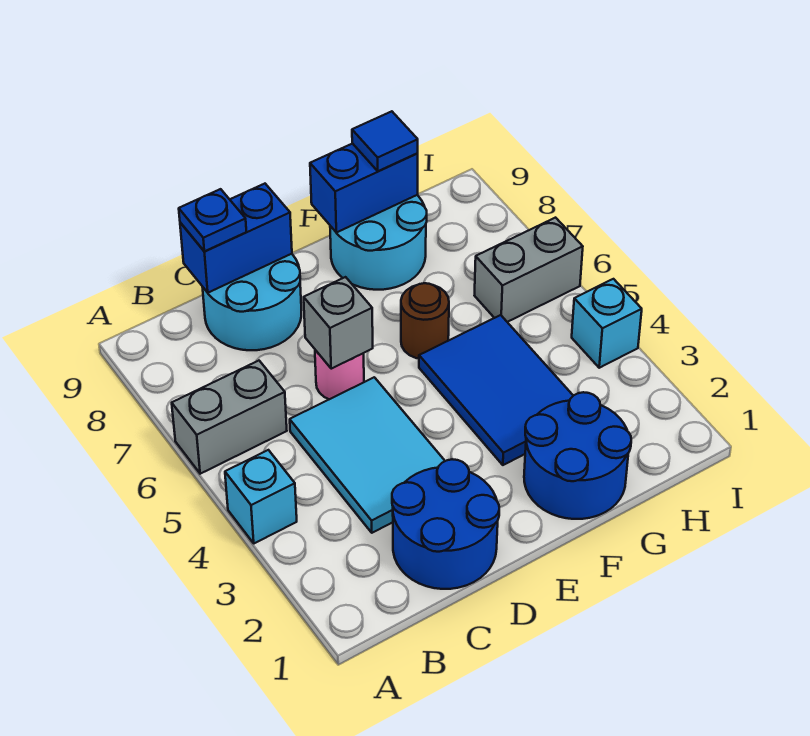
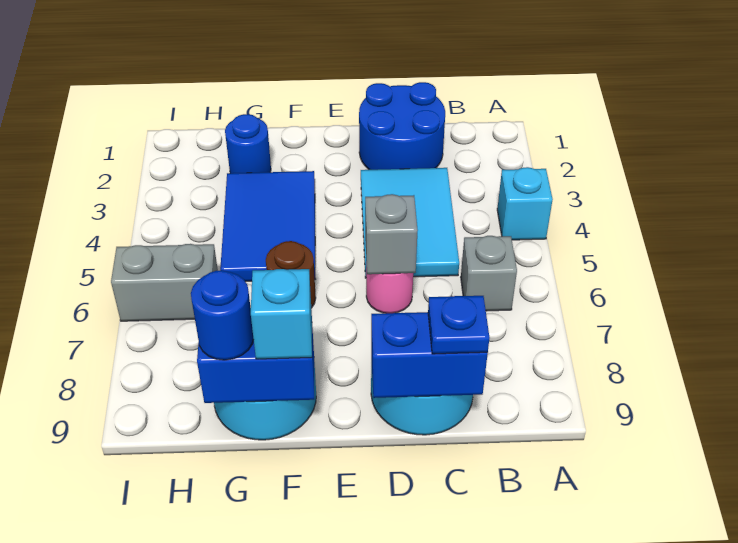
grey 1x2 brick [172,361,287,474] -> grey 1x1 brick [461,236,517,311]
blue 2x2 round brick [524,392,631,519] -> blue 1x1 round brick [225,114,271,173]
blue 1x1 tile [352,111,418,171] -> blue 1x1 round brick [191,271,254,360]
cyan 1x1 brick [572,279,642,368] -> cyan 1x1 brick moved to [251,269,312,359]

